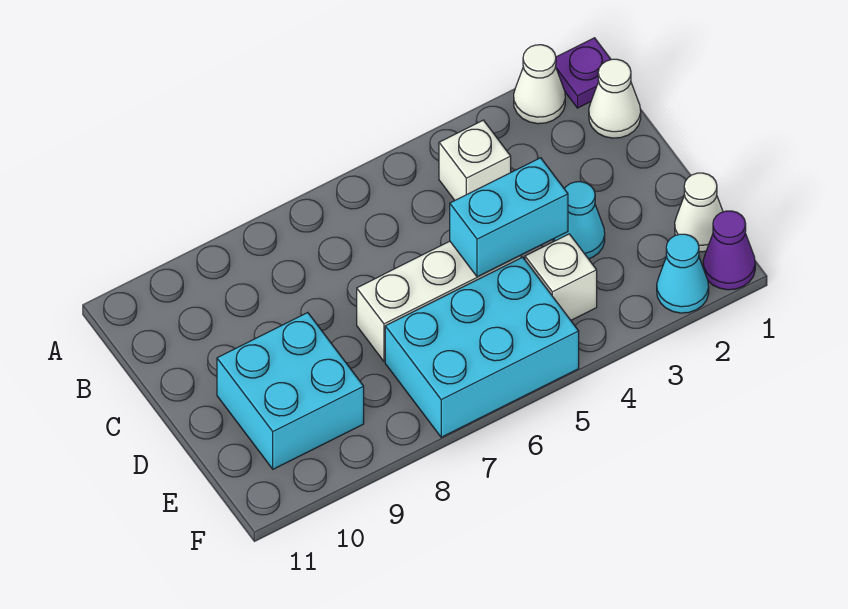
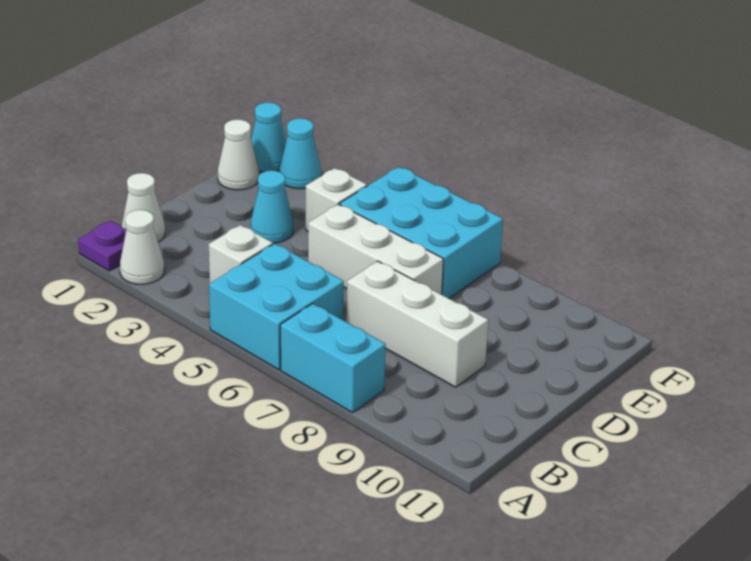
none -> white 1x3 brick [346,261,488,387]
cyan 1x2 brick [450,158,568,277] -> cyan 1x2 brick moved to [280,304,386,413]
cyan 2x2 brick [217,313,364,469] -> cyan 2x2 brick moved to [209,244,344,370]
purple 1x1 cone [703,211,755,290] -> cyan 1x1 cone [251,103,286,172]

